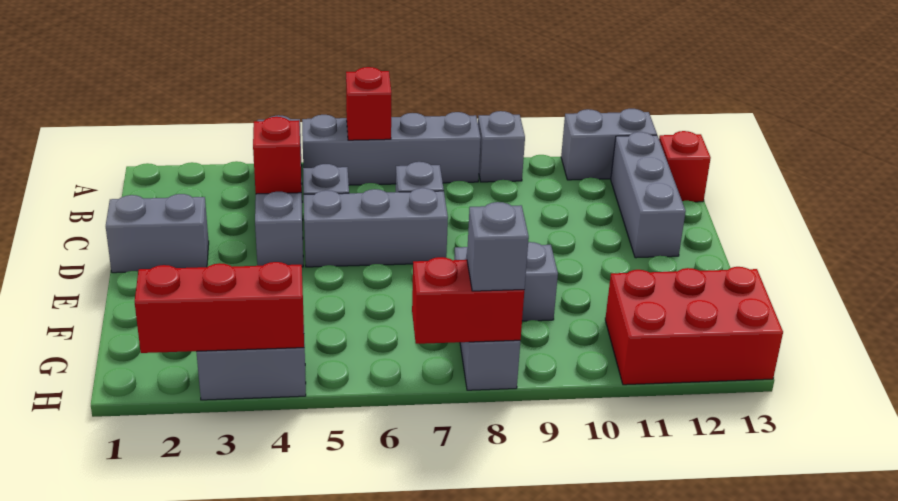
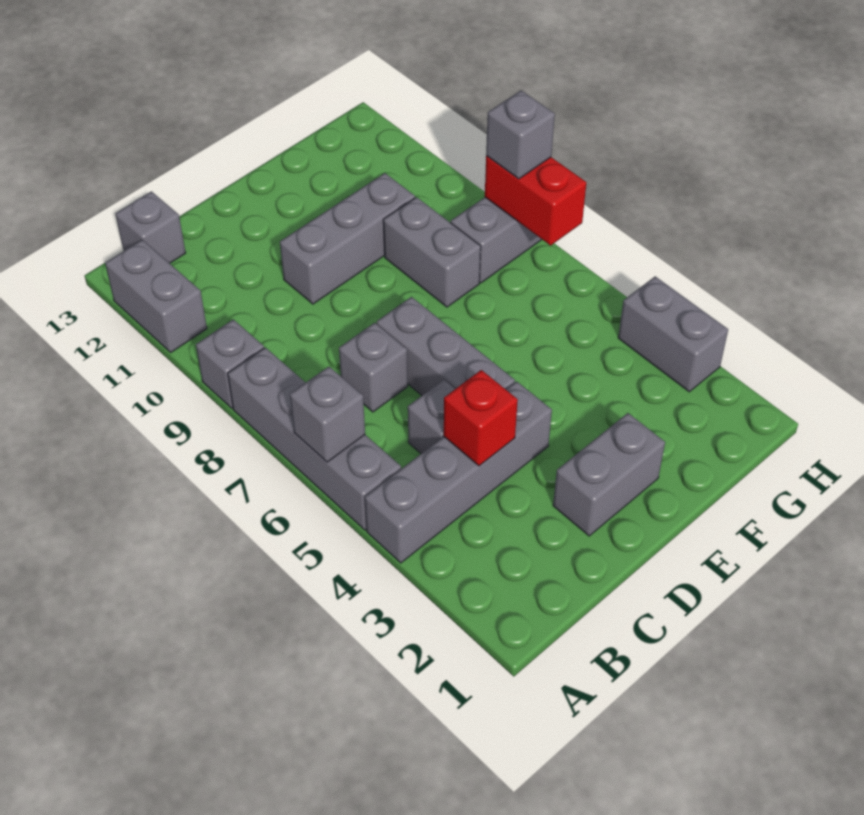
red 1x1 brick [346,67,392,140] -> grey 1x1 brick [290,367,365,462]
grey 1x3 brick [611,132,686,258] -> grey 1x3 brick moved to [280,173,415,304]
red 1x1 brick [659,131,711,202] -> grey 1x1 brick [115,191,186,263]
grey 1x2 brick [106,194,209,273] -> grey 1x2 brick turned to [553,413,665,536]
red 2x3 brick [605,267,783,385] -> none
red 1x3 brick [135,262,304,353] -> none

